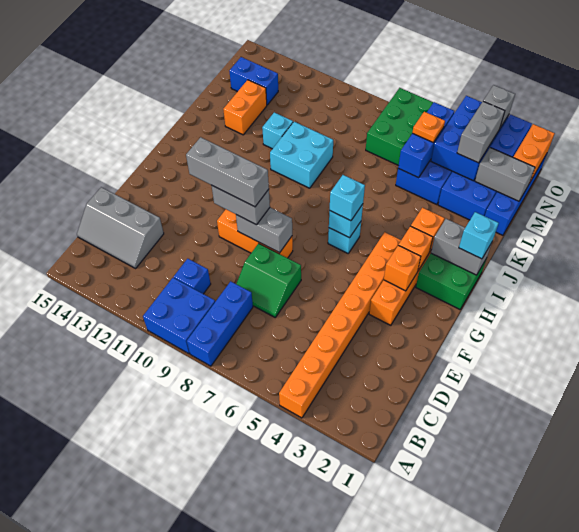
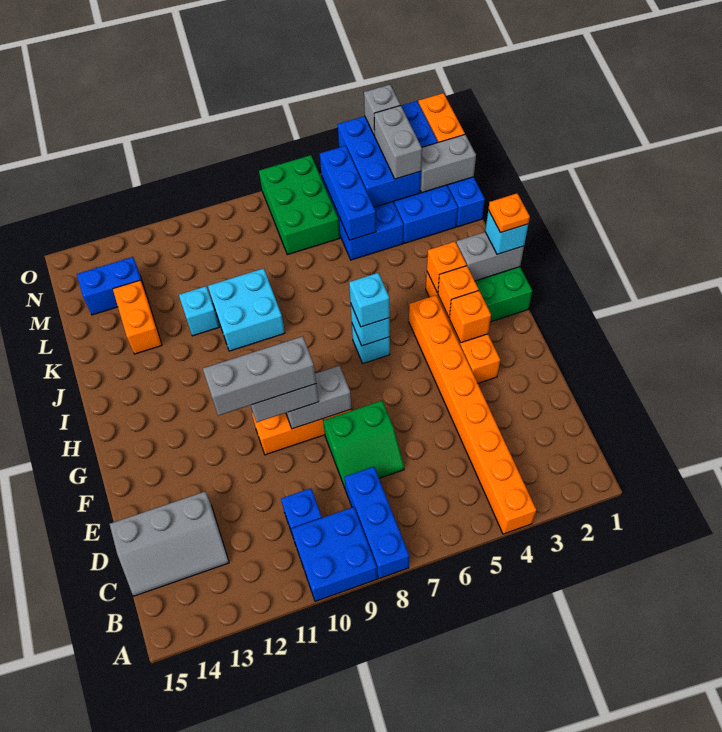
orange 1x1 plate [412,112,445,142] -> orange 1x1 plate moved to [488,193,530,233]

